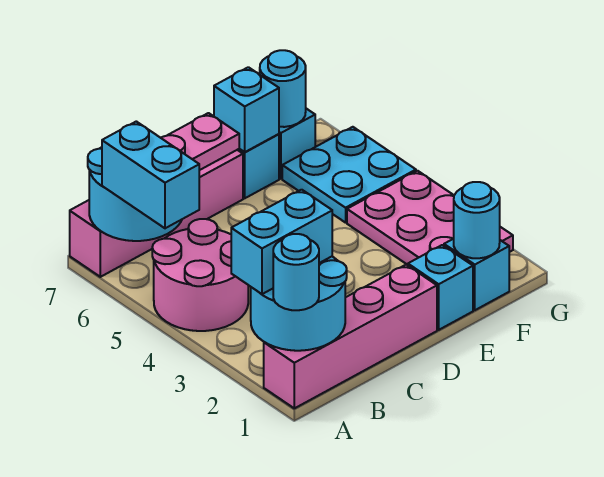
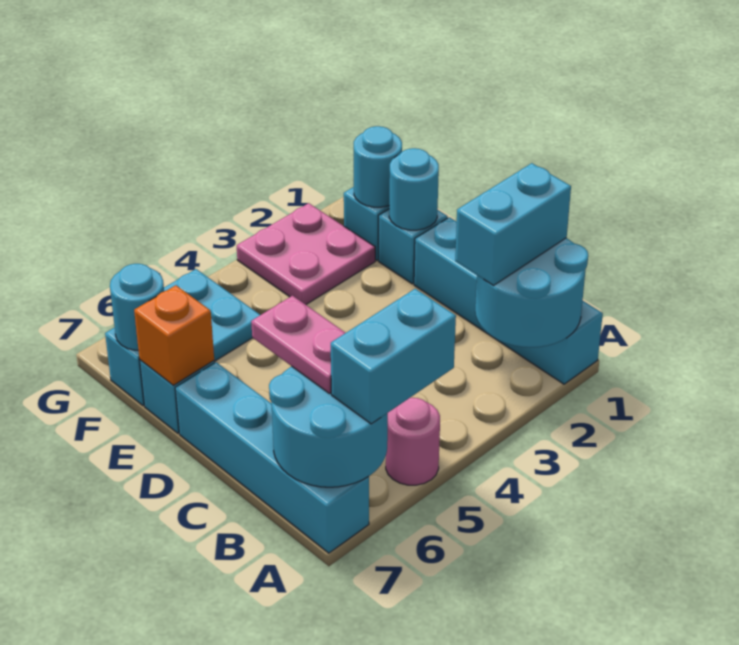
pink 1x4 brick [264,265,437,408] -> cyan 1x4 brick [414,217,603,384]
cyan 1x1 round brick [273,234,319,310] -> cyan 1x1 round brick moved to [389,148,439,230]
cyan 1x2 brick [231,190,332,294] -> cyan 1x2 brick turned to [455,163,571,285]
pink 2x2 round brick [152,219,248,331] -> pink 1x1 round brick [386,398,440,485]
pink 1x4 brick [70,150,243,277] -> cyan 1x4 brick [175,362,369,553]
cyan 1x1 brick [214,67,279,152] -> orange 1x1 brick [134,285,214,385]
pink 2x3 plate [347,171,513,265] -> pink 2x2 plate [237,203,375,305]

